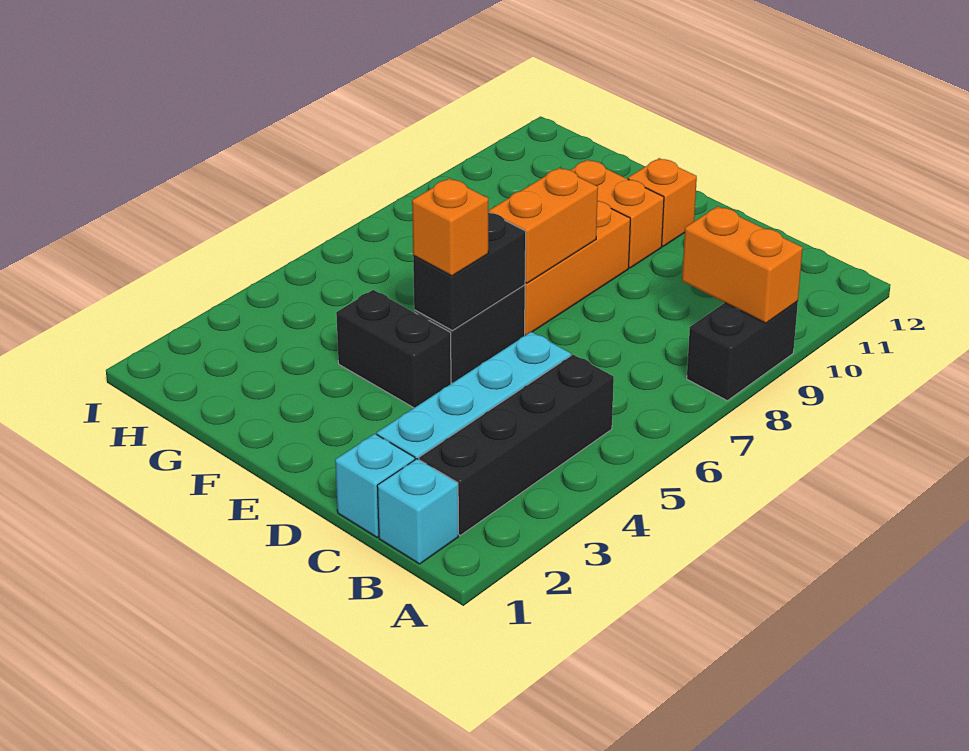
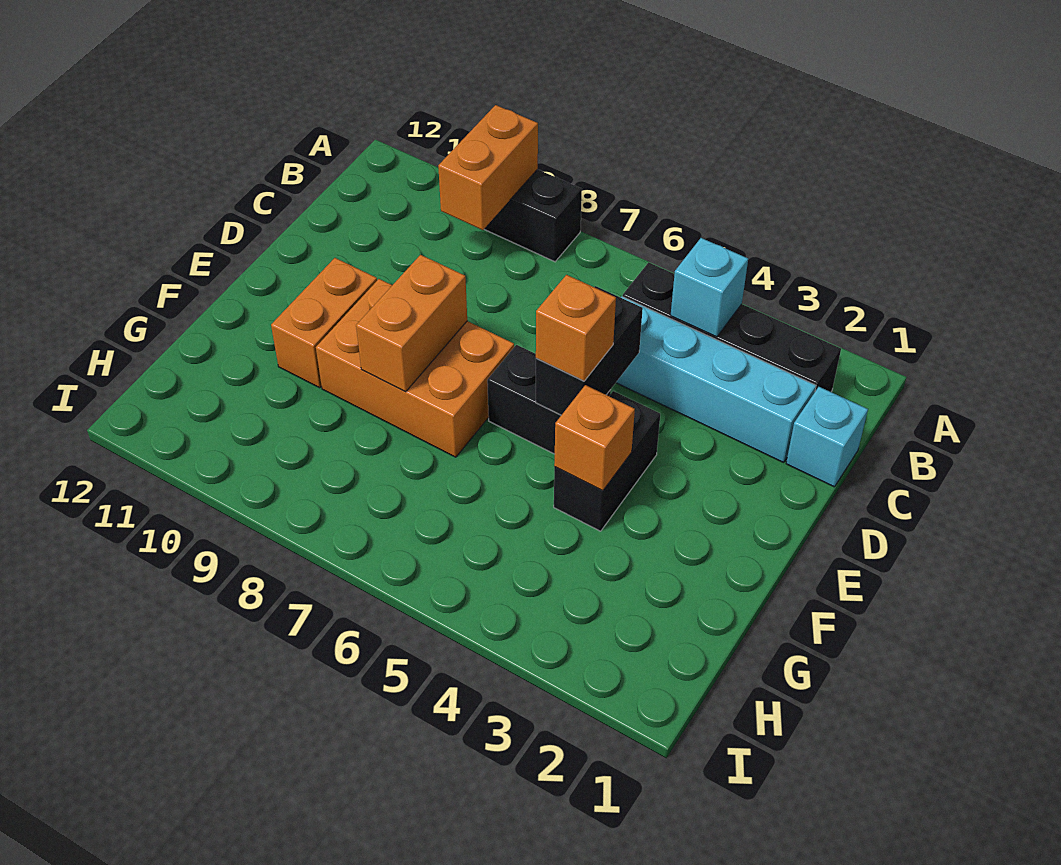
cyan 1x1 brick [377,459,458,564] -> cyan 1x1 brick moved to [671,238,748,337]
black 1x2 brick [413,212,526,330] -> black 1x2 brick turned to [536,286,643,415]
orange 1x2 brick [489,168,598,283] -> orange 1x2 brick turned to [356,255,467,392]
orange 1x1 brick [628,158,697,246] -> orange 1x1 brick moved to [554,385,635,491]

